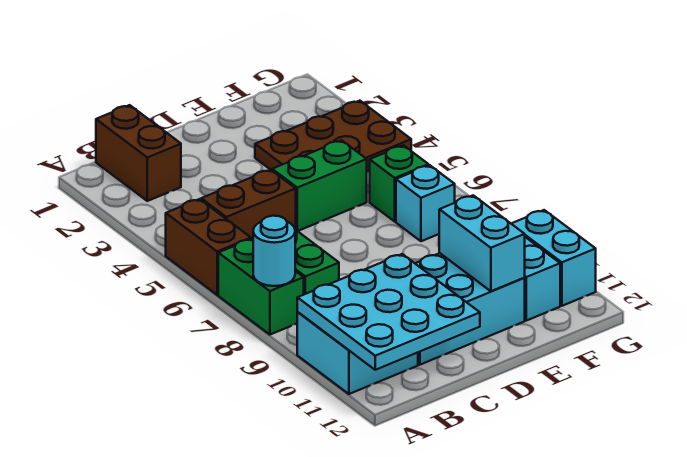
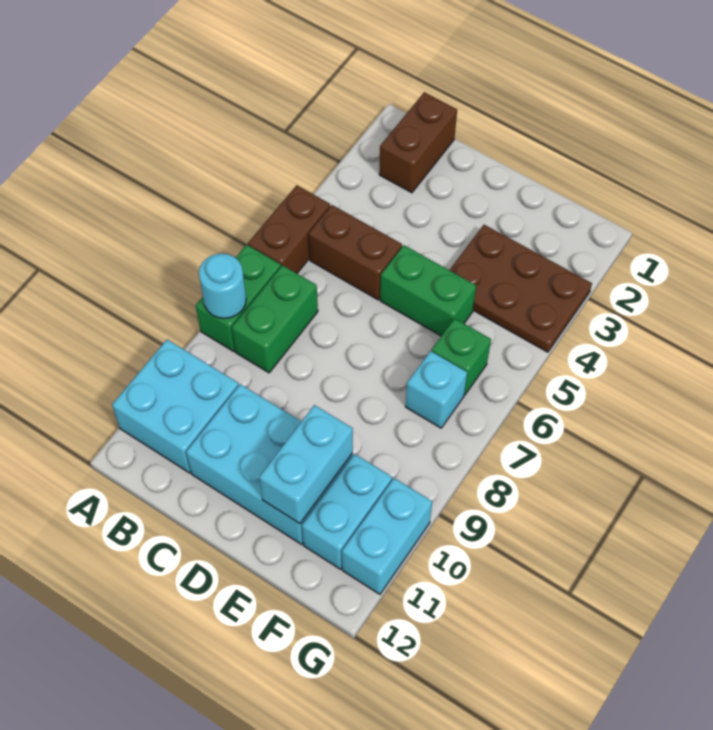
cyan 3x3 plate [297,254,480,370] -> none

